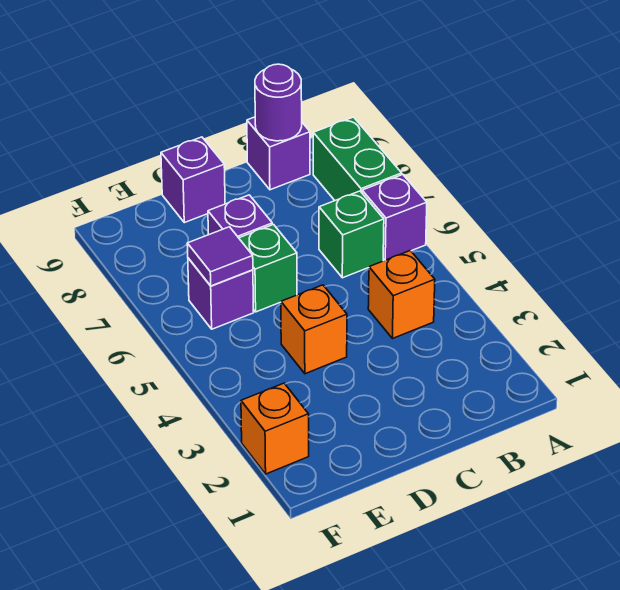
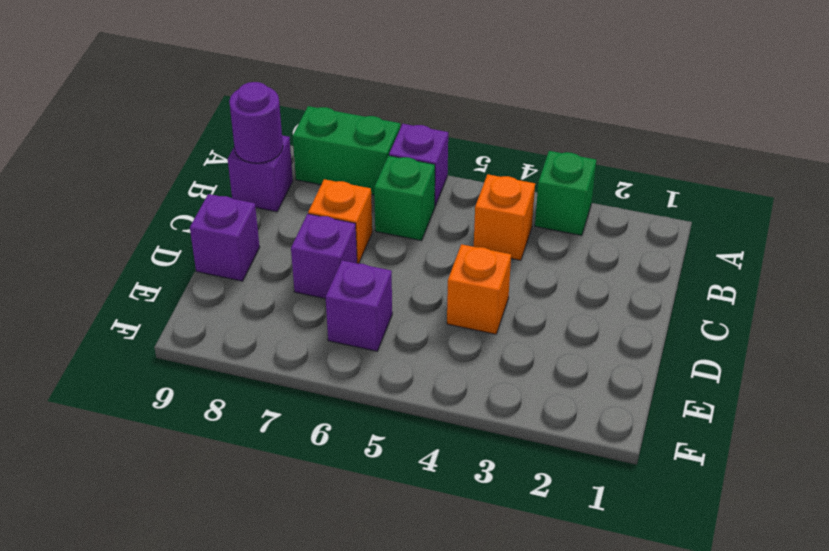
green 1x1 brick [239,225,297,312] -> green 1x1 brick moved to [535,151,596,236]
purple 1x1 tile [187,227,253,286] -> none
orange 1x1 brick [241,383,309,474] -> orange 1x1 brick moved to [308,179,372,263]

